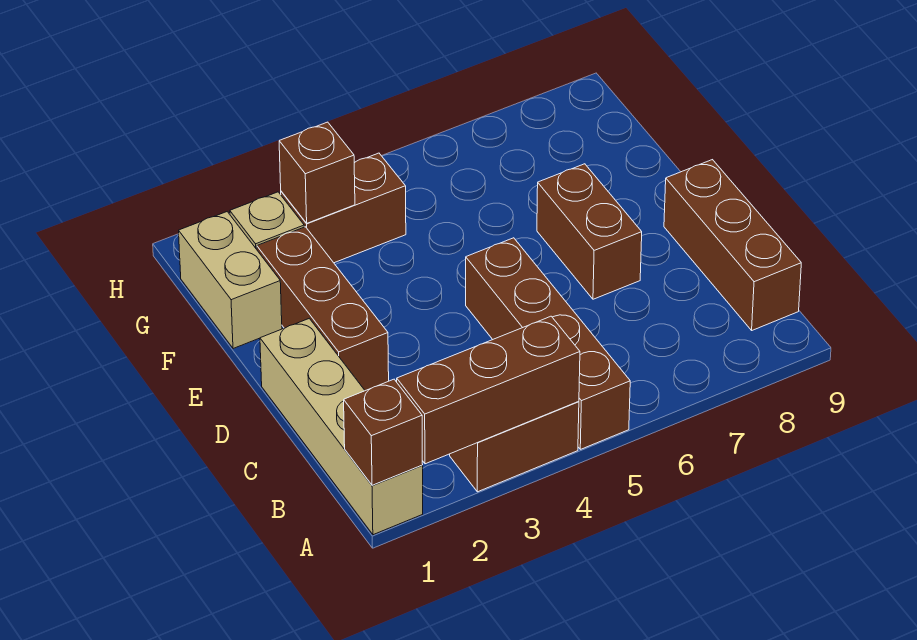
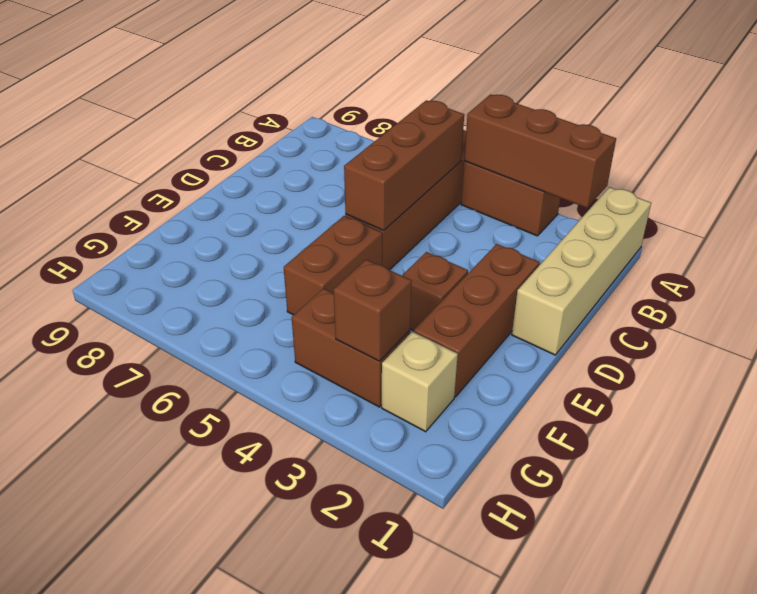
brown 1x1 brick [344,379,423,485] -> brown 1x1 brick moved to [402,252,468,331]
brown 1x3 brick [664,160,801,330] -> brown 1x3 brick moved to [344,100,464,230]
brown 1x2 brick [537,164,642,299] -> brown 1x2 brick moved to [284,216,382,315]
tan 1x2 brick [179,212,282,349] -> none

